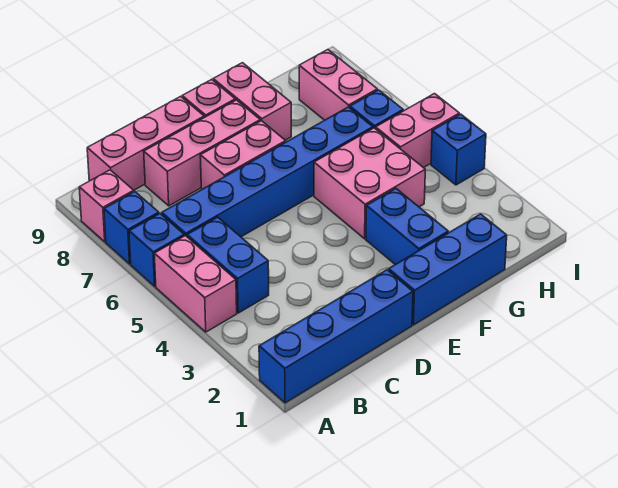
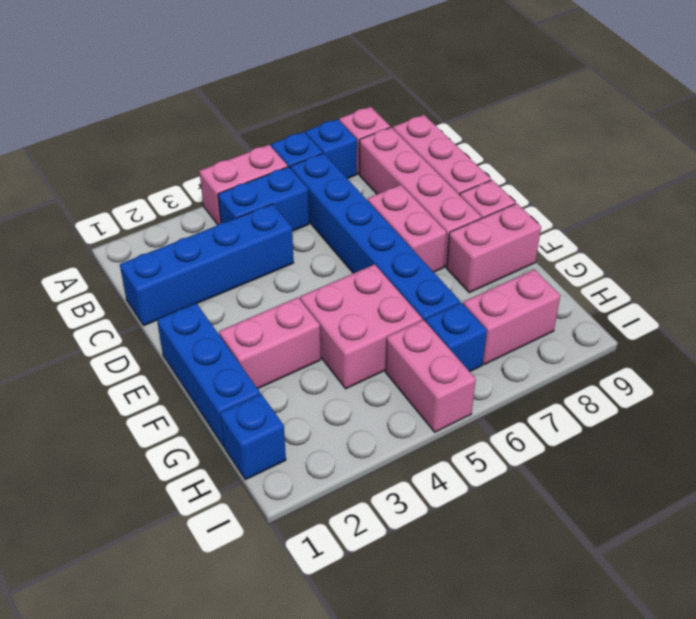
blue 1x4 brick [259,270,413,403] -> blue 1x4 brick turned to [120,204,294,326]
pink 1x3 brick [144,100,260,206] -> pink 1x4 brick [359,127,481,267]
blue 1x2 brick [366,188,448,265] -> pink 1x2 brick [219,297,321,389]
blue 1x1 brick [431,114,486,185] -> blue 1x1 brick moved to [220,394,286,480]

